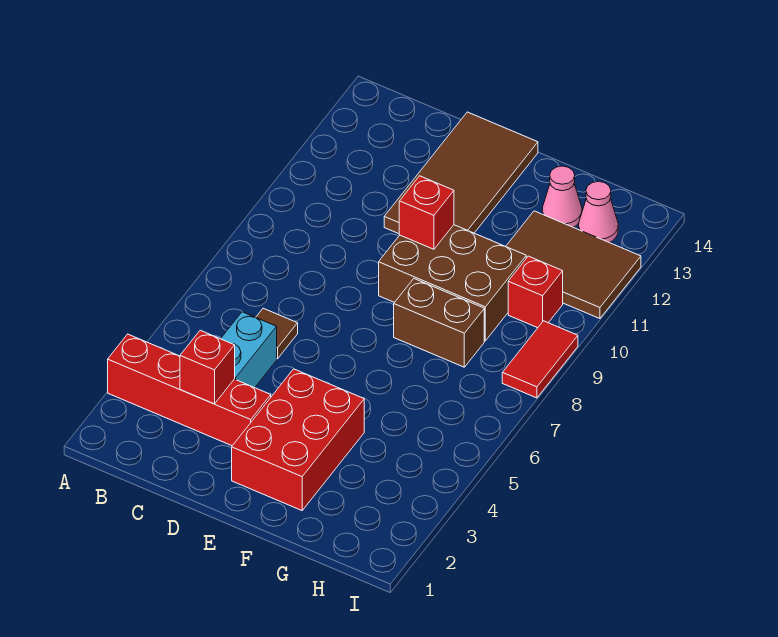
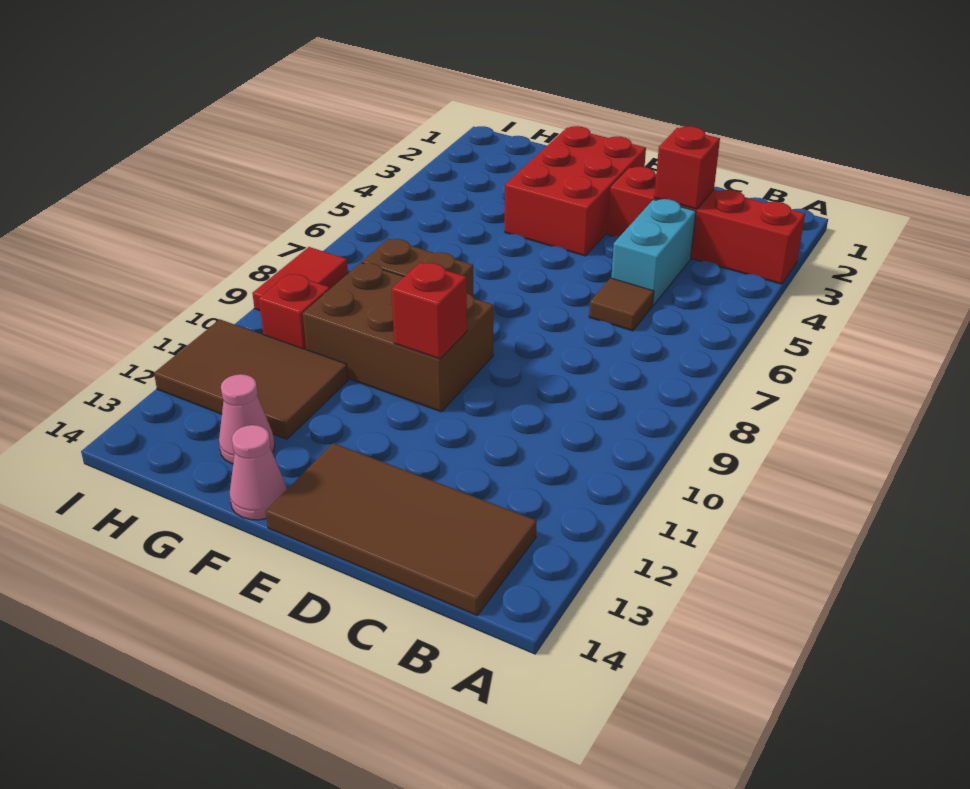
brown 2x4 tile [384,112,538,234] -> brown 2x4 tile turned to [266,443,537,615]
pink 1x1 cone [579,181,618,243] -> pink 1x1 cone moved to [230,425,287,520]

